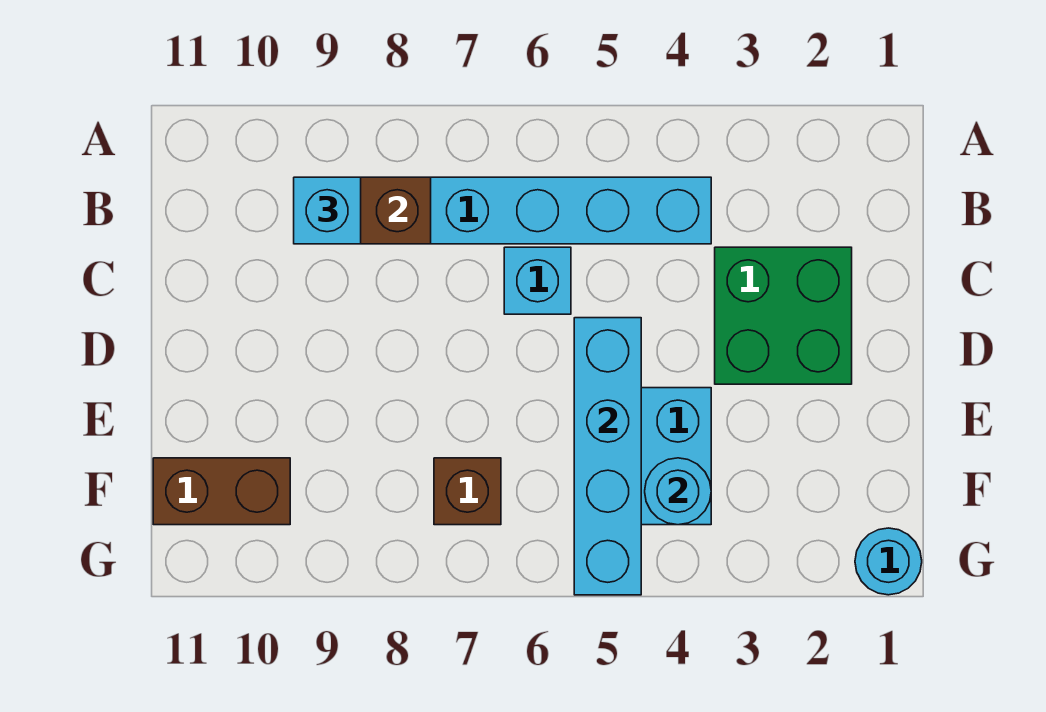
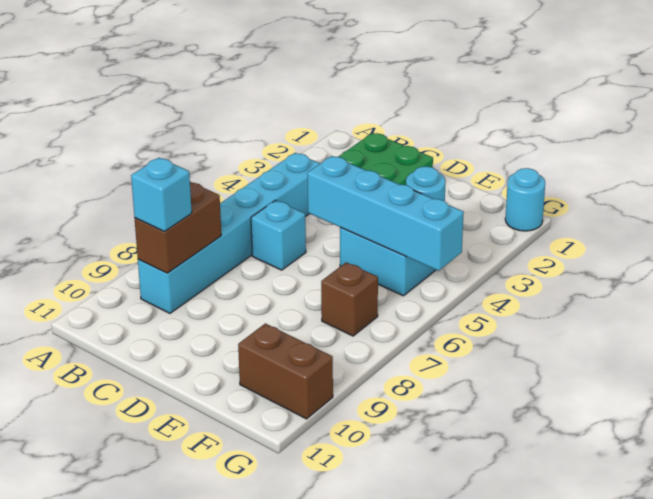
brown 1x2 brick [153,458,290,525] -> brown 1x2 brick turned to [238,323,333,419]

